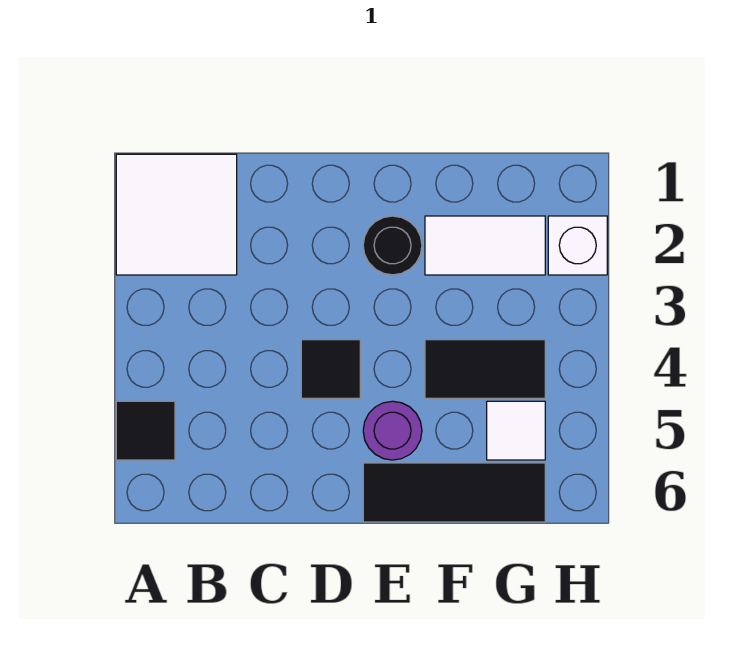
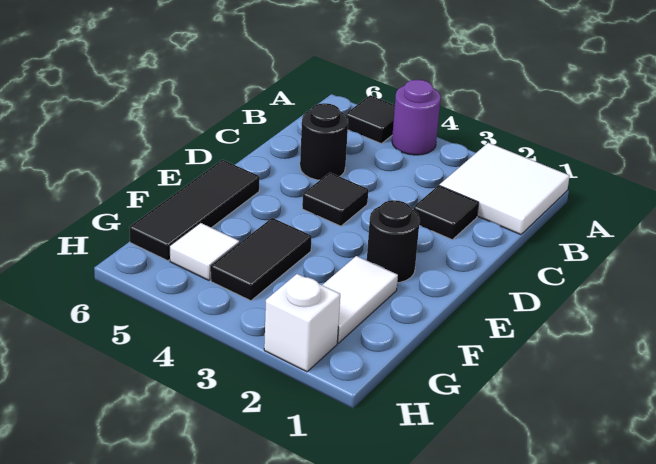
none -> black 1x1 tile [413,185,479,240]
none -> black 1x1 round brick [300,103,348,180]
purple 1x1 round brick [363,401,422,460] -> purple 1x1 round brick moved to [392,80,441,155]

